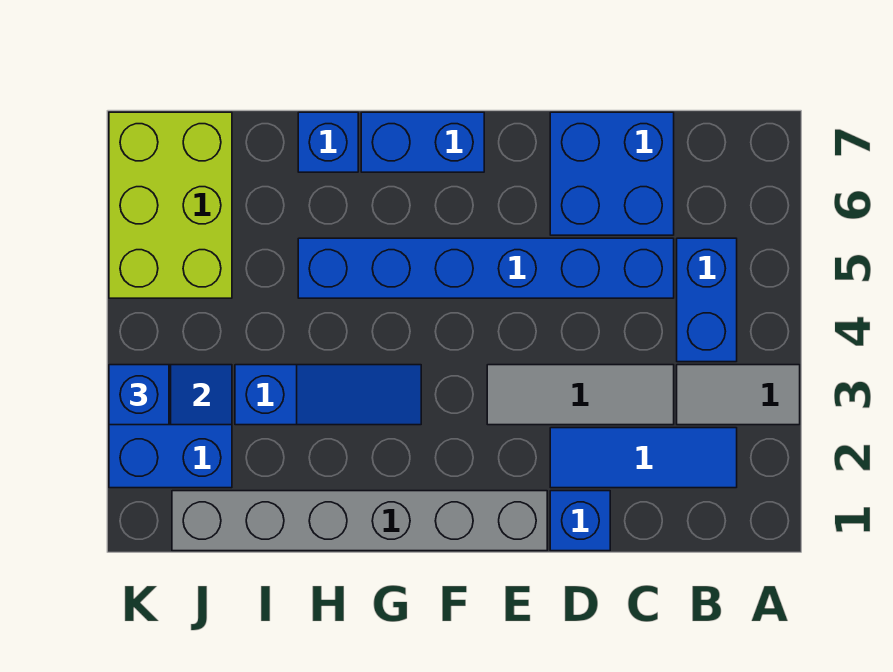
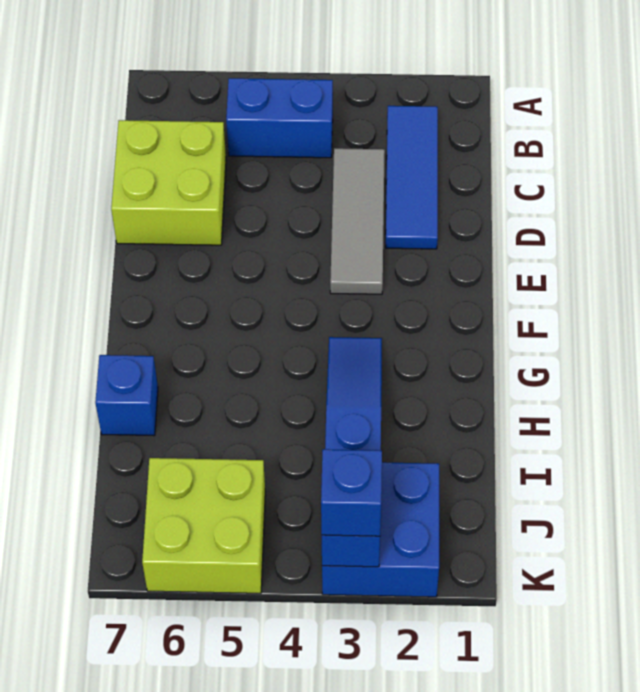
grey 1x2 tile [677,365,800,425] -> none
blue 1x6 brick [298,238,674,298] -> none
blue 2x2 brick [550,112,674,235] -> lime 2x2 brick [111,120,226,245]
blue 1x1 brick [550,491,610,551] -> none
grey 1x6 brick [172,491,547,551] -> none
blue 1x2 brick [361,112,484,172] -> none
lime 2x3 brick [109,112,232,298] -> lime 2x2 brick [142,458,265,593]

